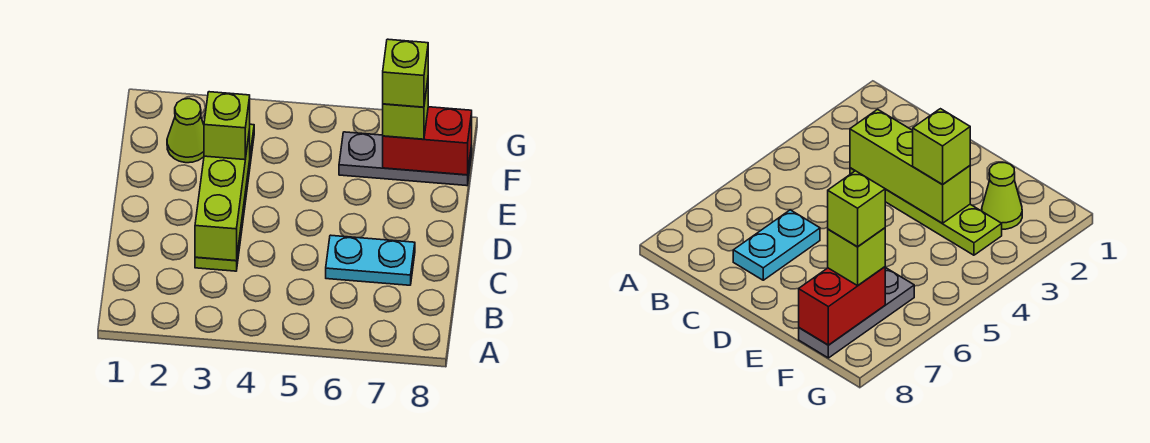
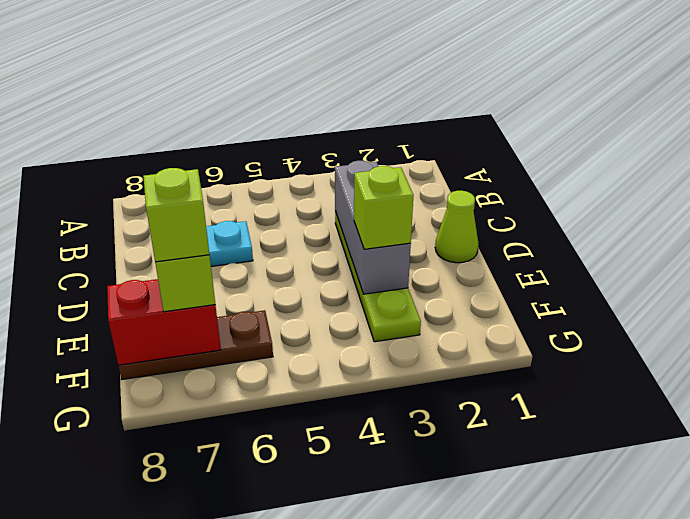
lime 1x3 brick [195,129,250,261] -> grey 1x3 brick [335,161,411,294]
lime 1x1 cone [167,99,204,163] -> lime 1x1 cone moved to [435,191,478,263]
grey 1x3 plate [339,132,472,186] -> brown 1x3 plate [119,310,273,379]

